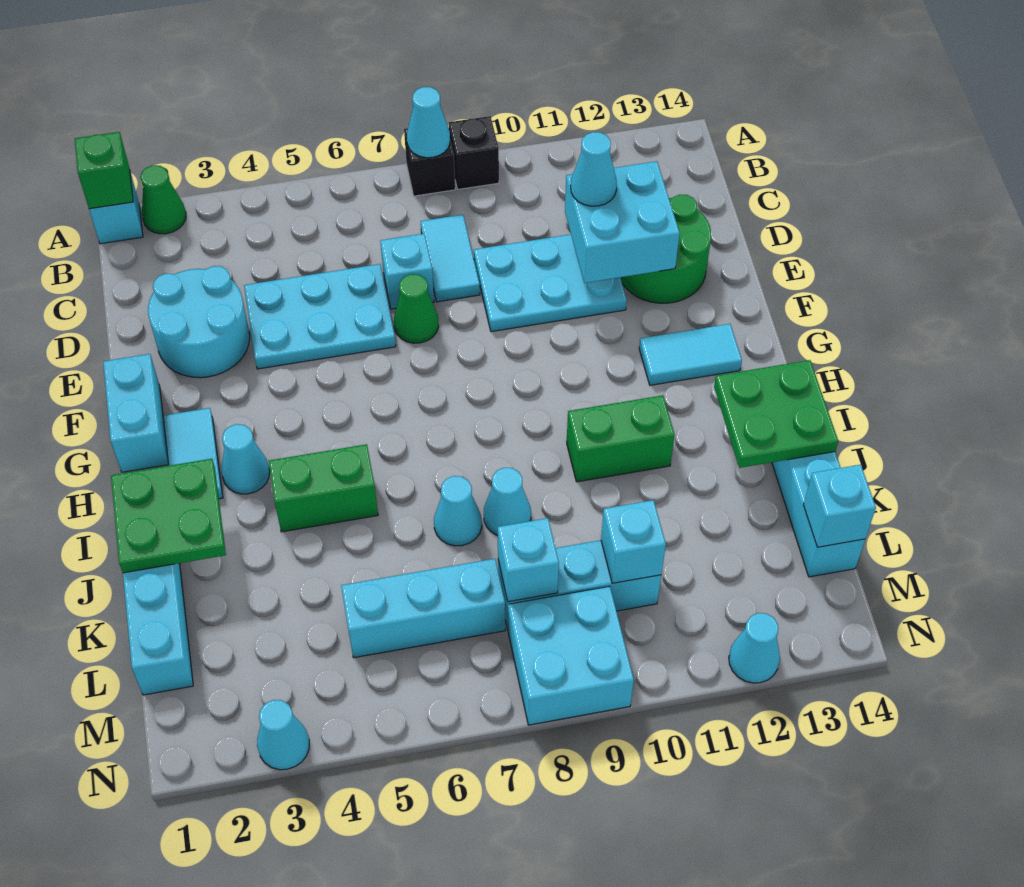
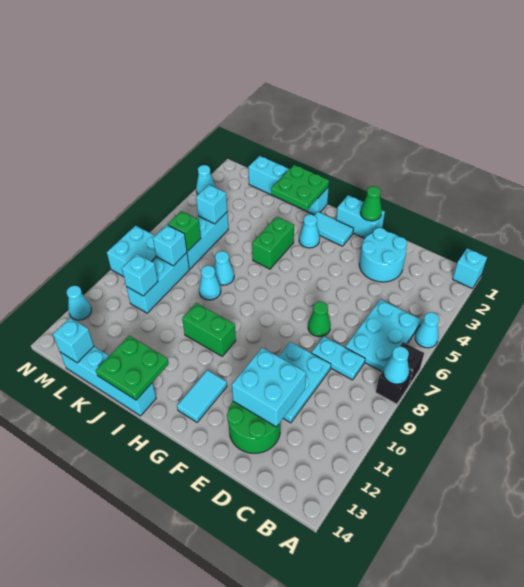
green 1x1 brick [75,132,133,209] -> green 1x1 brick moved to [168,211,201,251]
green 1x1 cone [140,165,186,234] -> green 1x1 cone moved to [360,186,382,221]
black 1x1 brick [449,116,499,189] -> black 1x1 brick moved to [400,342,424,385]
cyan 1x2 tile [421,215,480,302] -> cyan 1x2 plate [311,337,365,380]
cyan 2x3 plate [244,264,396,369] -> cyan 2x3 plate moved to [345,299,421,372]
cyan 1x1 brick [380,234,434,309] -> cyan 1x1 brick moved to [196,185,227,224]
cyan 1x1 cone [571,132,617,206] -> cyan 1x1 cone moved to [415,312,439,348]
green 1x2 brick [567,395,675,482] -> green 1x2 brick turned to [182,303,236,356]

